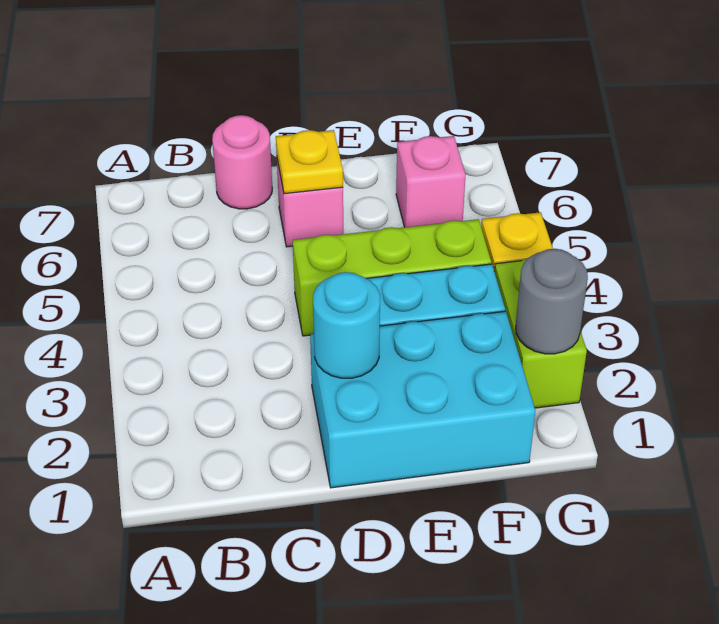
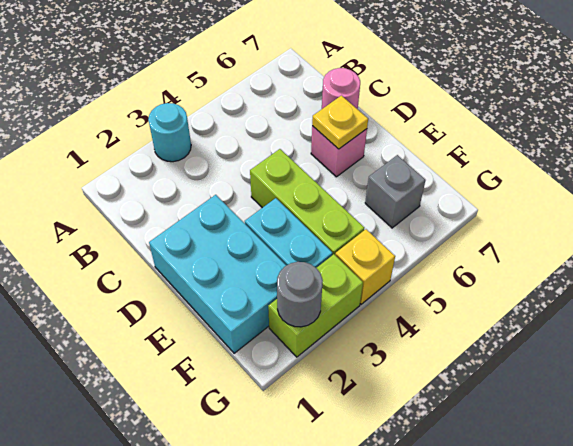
cyan 1x1 round brick [313,272,380,378] -> cyan 1x1 round brick moved to [148,103,191,162]
pink 1x1 brick [396,136,466,227] -> grey 1x1 brick [365,155,426,228]

